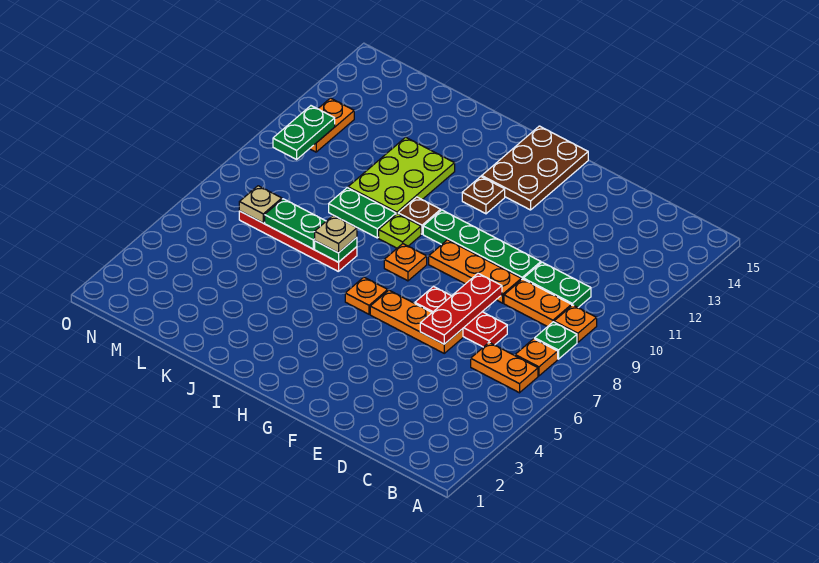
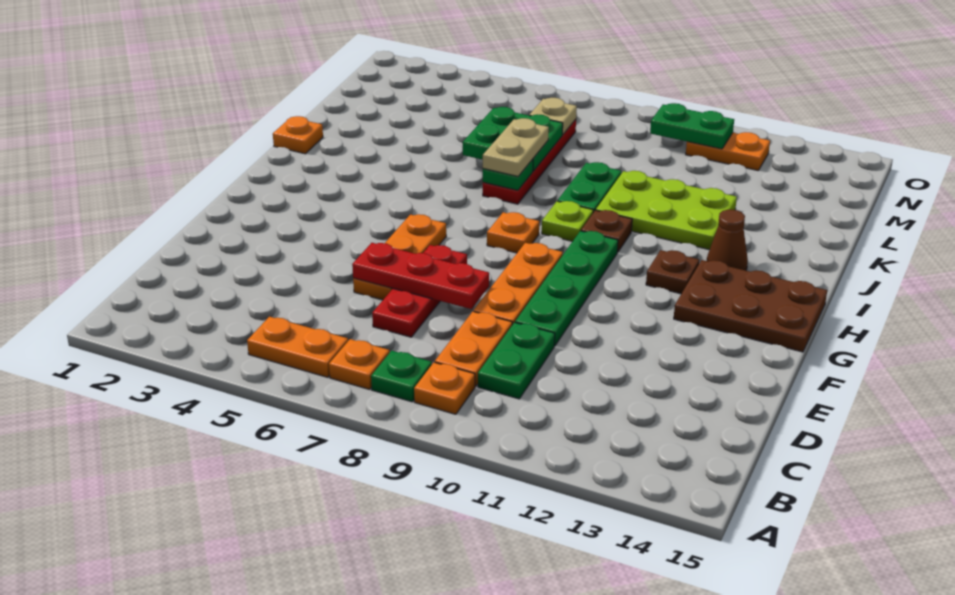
orange 1x2 plate [471,342,538,393] -> orange 1x2 plate turned to [247,317,348,377]
orange 1x1 plate [345,277,388,314] -> orange 1x1 plate moved to [273,116,323,154]
none -> brown 1x1 cone [707,209,748,270]
tan 1x1 plate [315,215,357,253] -> tan 1x2 plate [483,118,549,176]
green 1x2 plate [265,199,326,249] -> green 2x2 plate [463,107,563,171]

